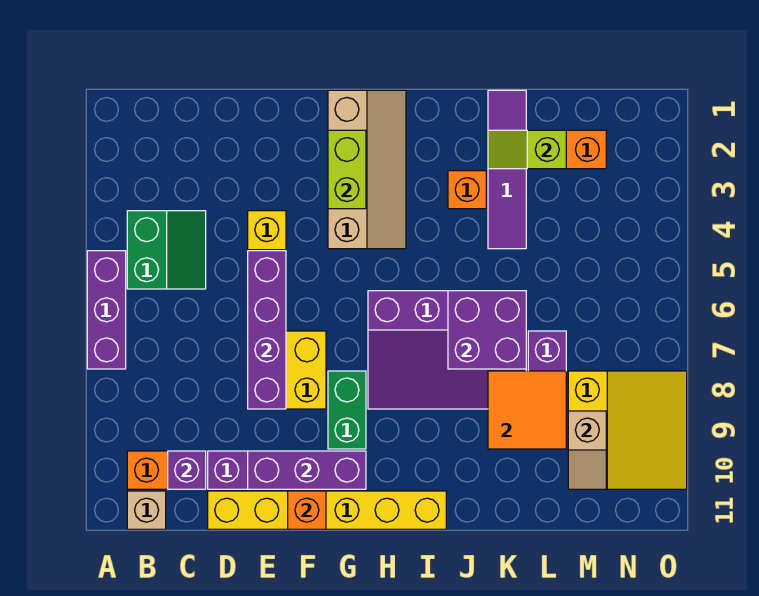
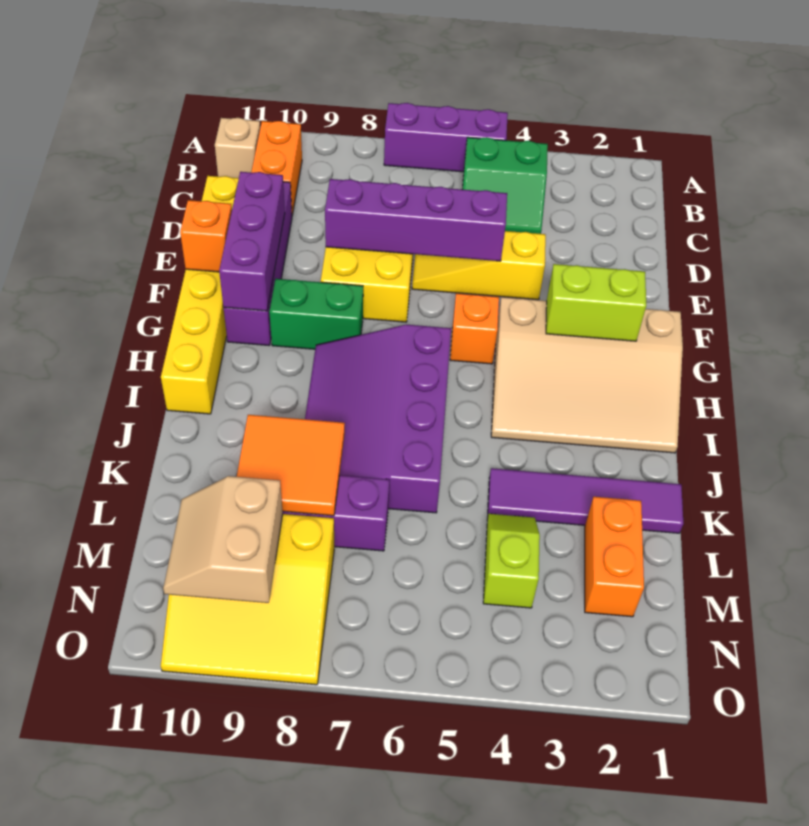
purple 1x1 brick [168,451,206,489] -> none
tan 2x4 slope [328,90,406,249] -> tan 3x4 slope [491,297,683,453]
orange 1x1 brick [448,171,486,209] -> orange 1x1 brick moved to [450,293,499,364]
purple 2x2 brick [448,291,526,369] -> none
lime 1x2 slope [488,130,566,169] -> lime 1x2 slope moved to [483,514,540,608]
tan 1x2 slope [568,411,606,489] -> tan 2x2 slope [163,476,283,603]

